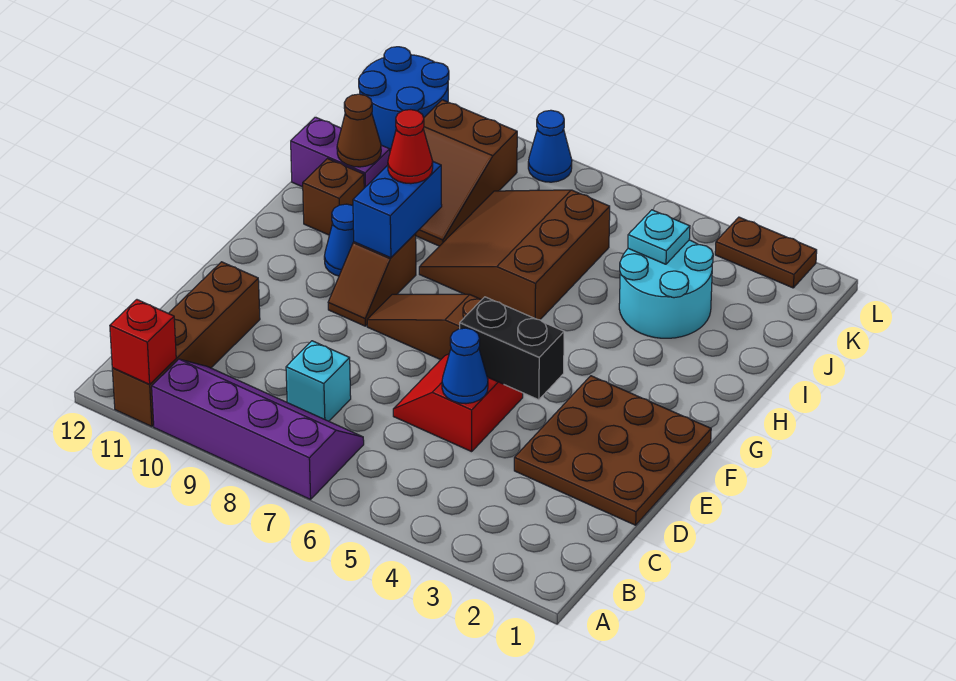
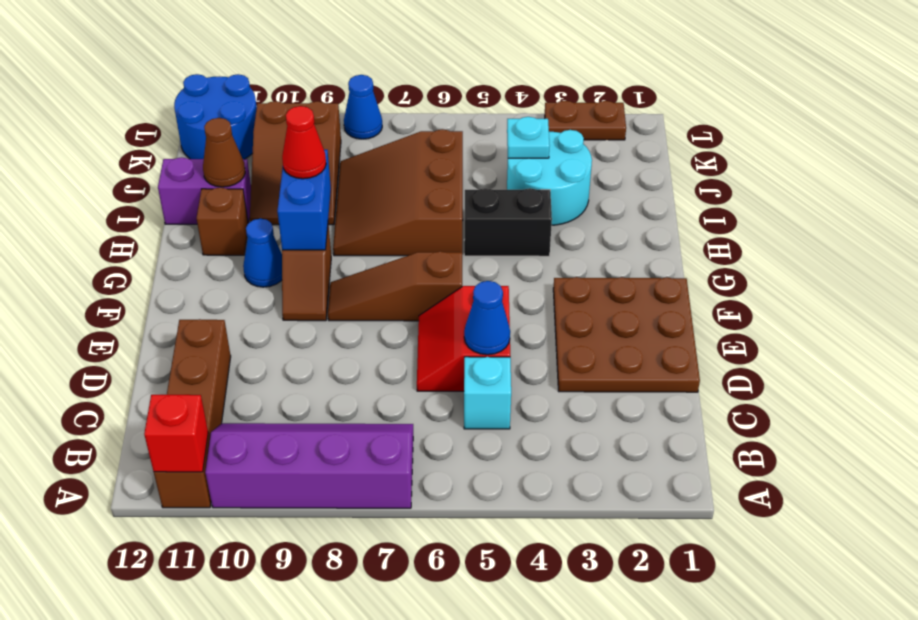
cyan 1x1 brick [286,341,351,421] -> cyan 1x1 brick moved to [464,357,511,429]
black 1x2 brick [460,297,564,400] -> black 1x2 brick moved to [464,188,552,256]

